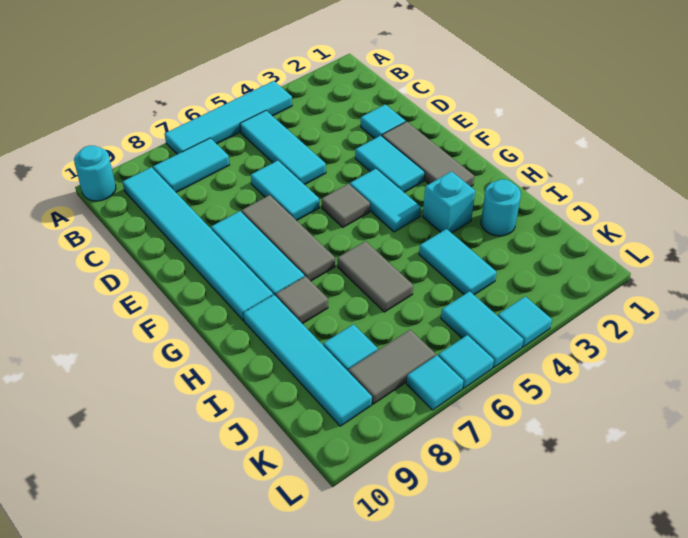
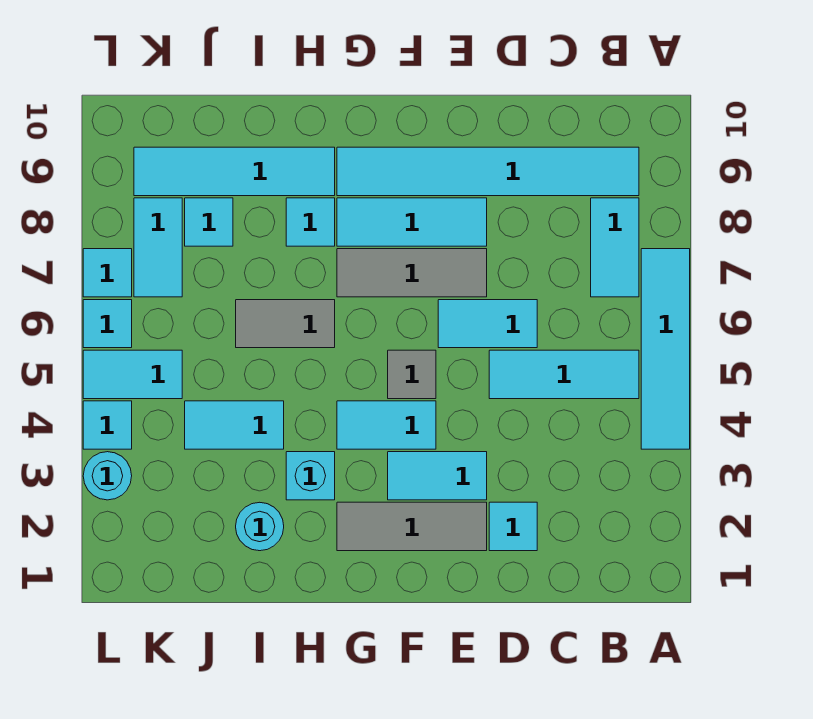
cyan 1x1 round brick [74,145,116,201] -> cyan 1x1 round brick moved to [83,452,132,500]
grey 1x1 tile [276,276,328,324] -> cyan 1x1 tile [286,198,335,246]
grey 1x2 tile [349,330,436,404] -> cyan 1x2 tile [134,198,182,297]

